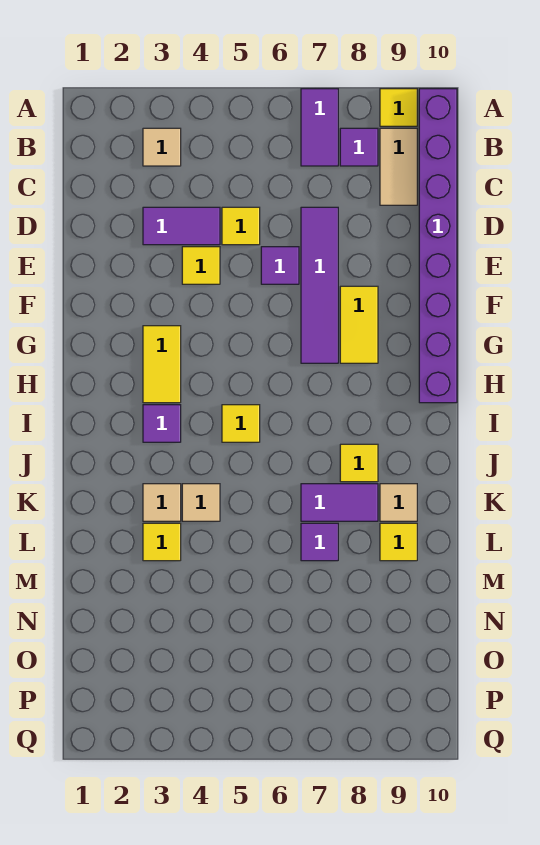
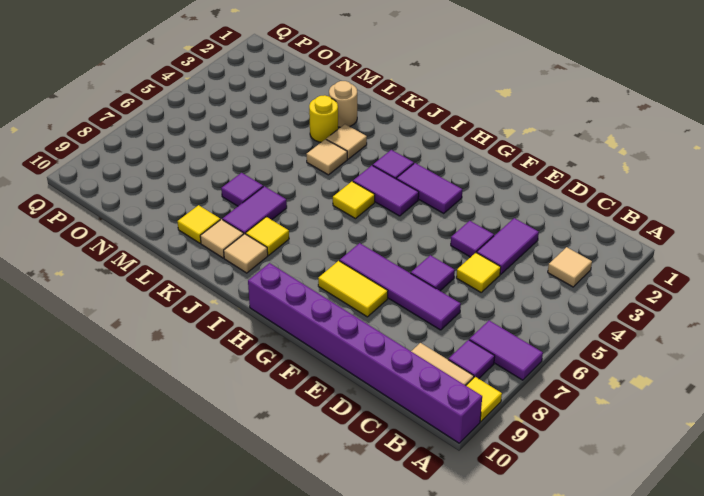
yellow 1x1 tile [182,247,220,284] -> purple 1x1 tile [451,221,494,257]
yellow 1x2 tile [143,326,181,403] -> purple 1x2 tile [397,163,462,213]
none -> purple 1x2 tile [353,165,419,216]
none -> tan 1x1 tile [224,234,268,273]
none -> tan 1x1 round brick [329,81,357,127]
yellow 1x1 tile [143,523,181,561] -> yellow 1x1 round brick [309,95,338,142]

